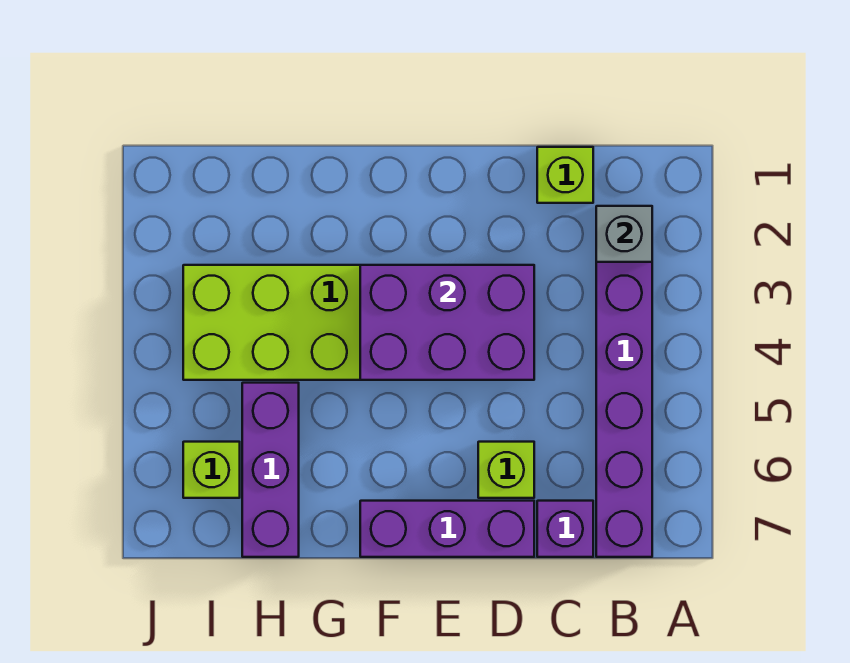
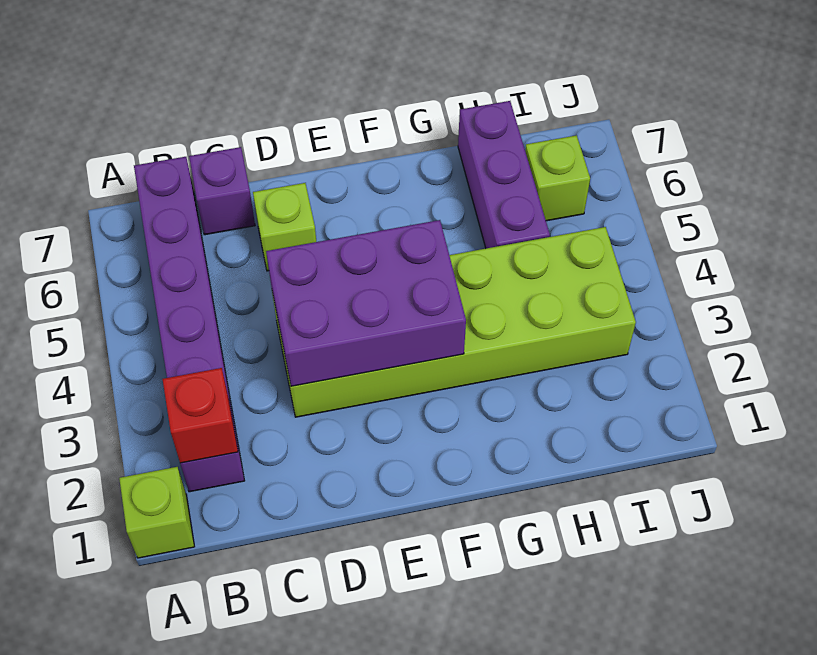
grey 1x1 brick [596,206,652,262] -> red 1x1 brick [163,368,238,463]
lime 1x1 brick [537,147,593,203] -> lime 1x1 brick moved to [119,467,194,558]
purple 1x3 brick [360,501,534,557] -> none

